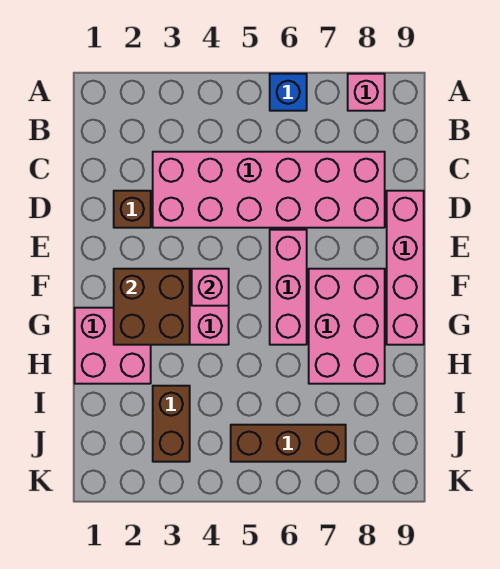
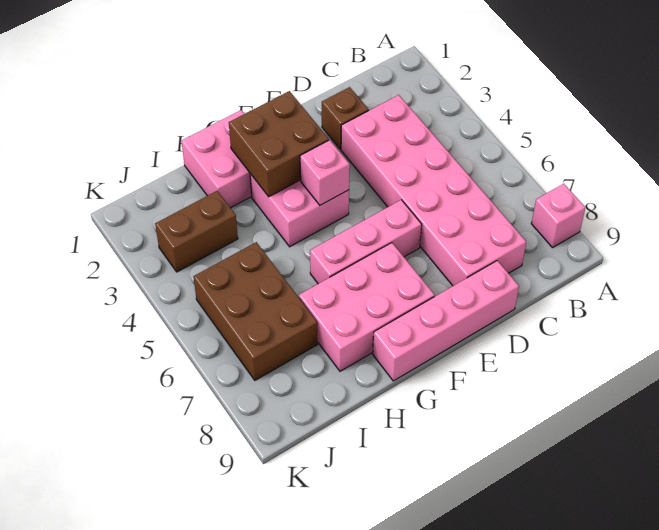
blue 1x1 brick [270,74,307,111] -> none
brown 1x3 brick [231,425,346,462] -> brown 2x3 brick [194,242,318,380]

